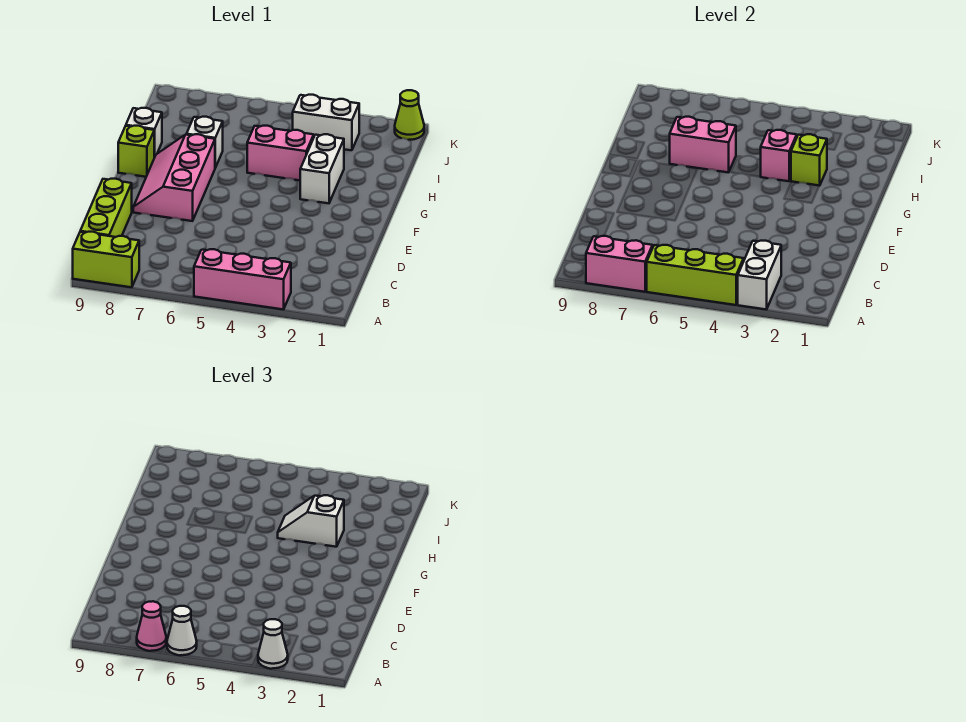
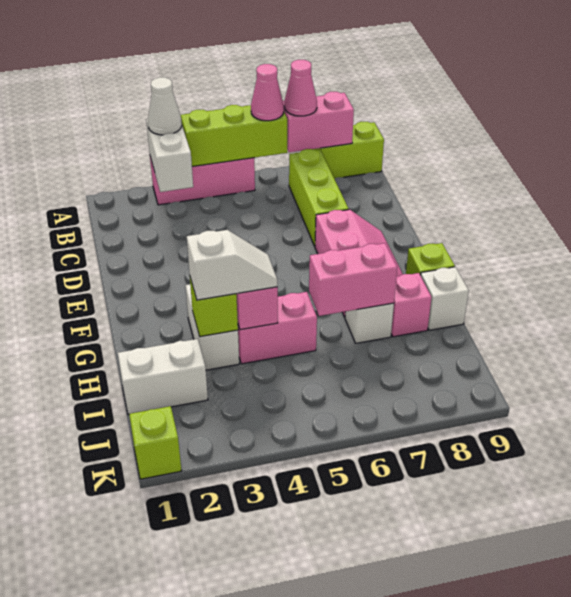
white 1x1 cone [167,606,197,655] -> pink 1x1 cone [251,64,284,121]
lime 1x3 brick [80,179,132,237] -> lime 1x3 brick moved to [289,149,349,246]
none -> pink 1x1 brick [391,273,432,337]
white 1x2 brick [293,95,359,150] -> white 1x2 brick moved to [118,339,208,415]
lime 1x1 cone [395,90,424,140] -> lime 1x1 brick [129,406,181,479]

